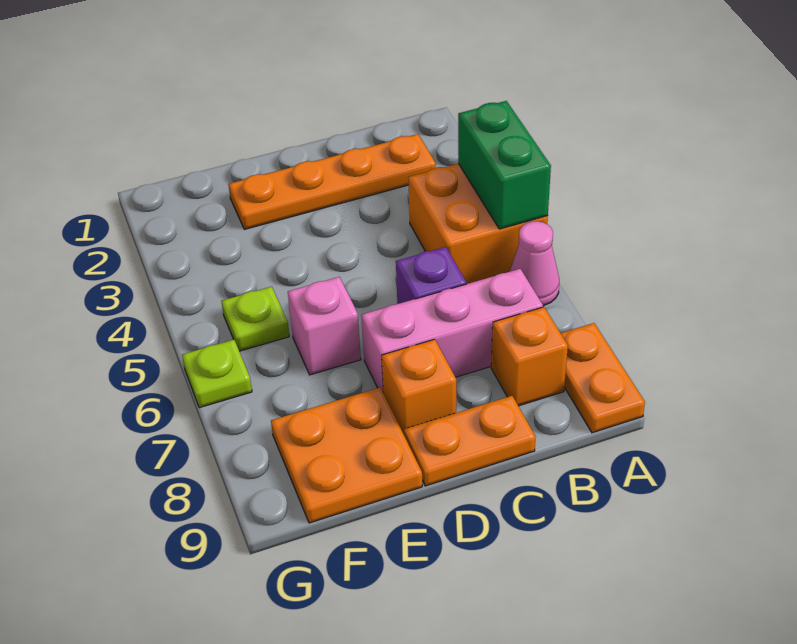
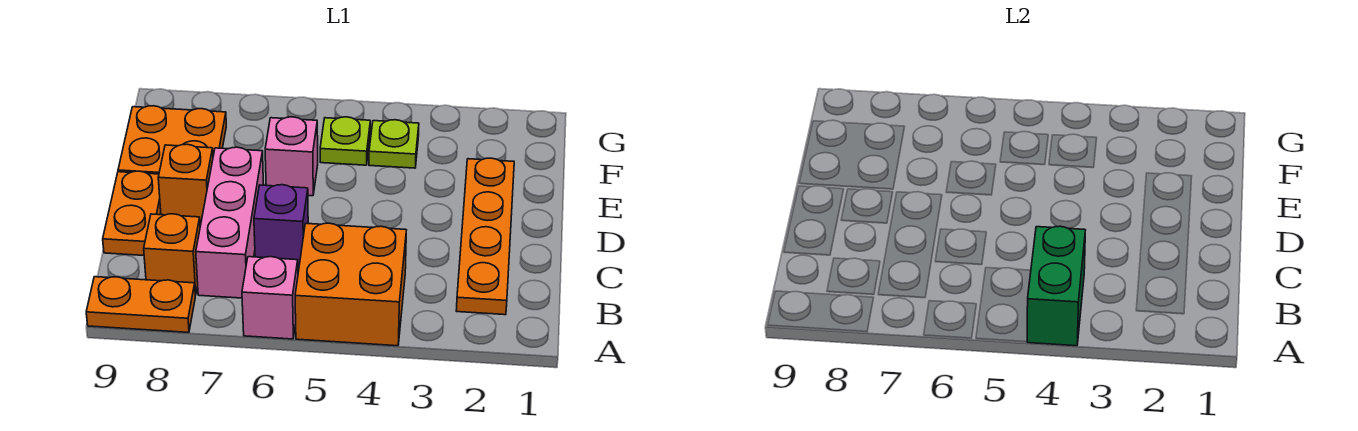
green 1x2 brick [458,101,551,229] -> green 1x2 brick turned to [1027,226,1085,346]
pink 1x1 cone [510,221,559,306] -> pink 1x1 brick [242,257,298,339]
lime 1x1 plate [182,340,252,408] -> lime 1x1 plate moved to [369,120,419,168]

